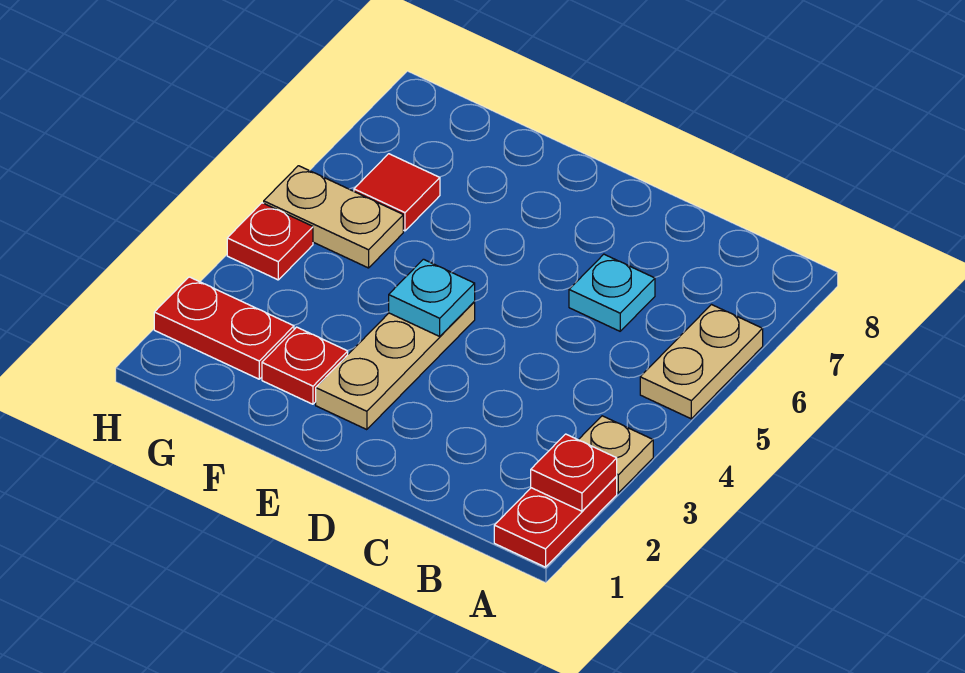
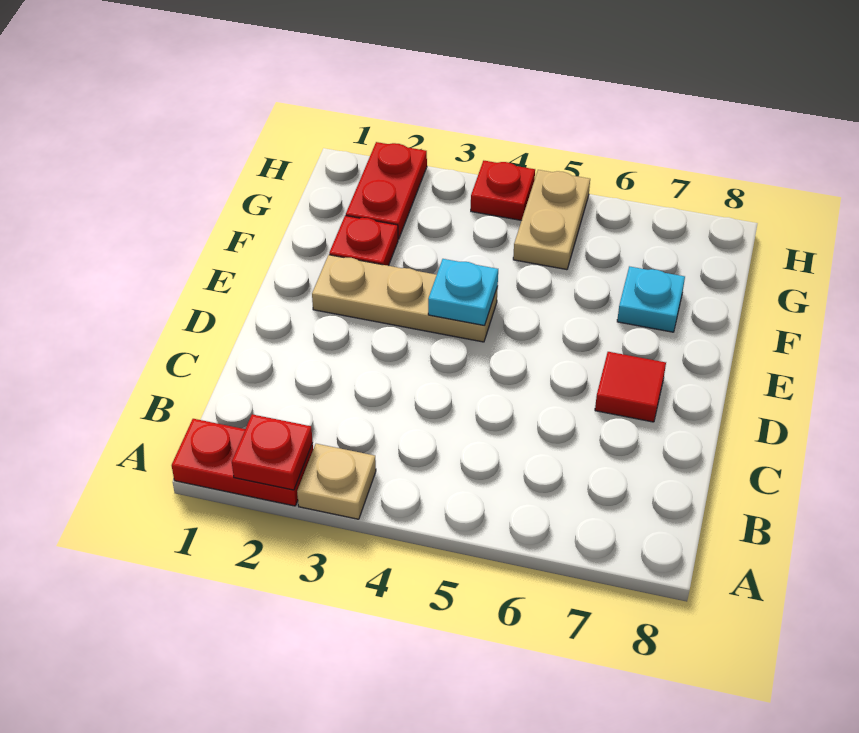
tan 1x2 plate [640,305,763,419] -> none
cyan 1x1 plate [569,254,655,331] -> cyan 1x1 plate moved to [617,266,685,332]
red 1x1 tile [354,154,440,231] -> red 1x1 tile moved to [595,352,666,422]

